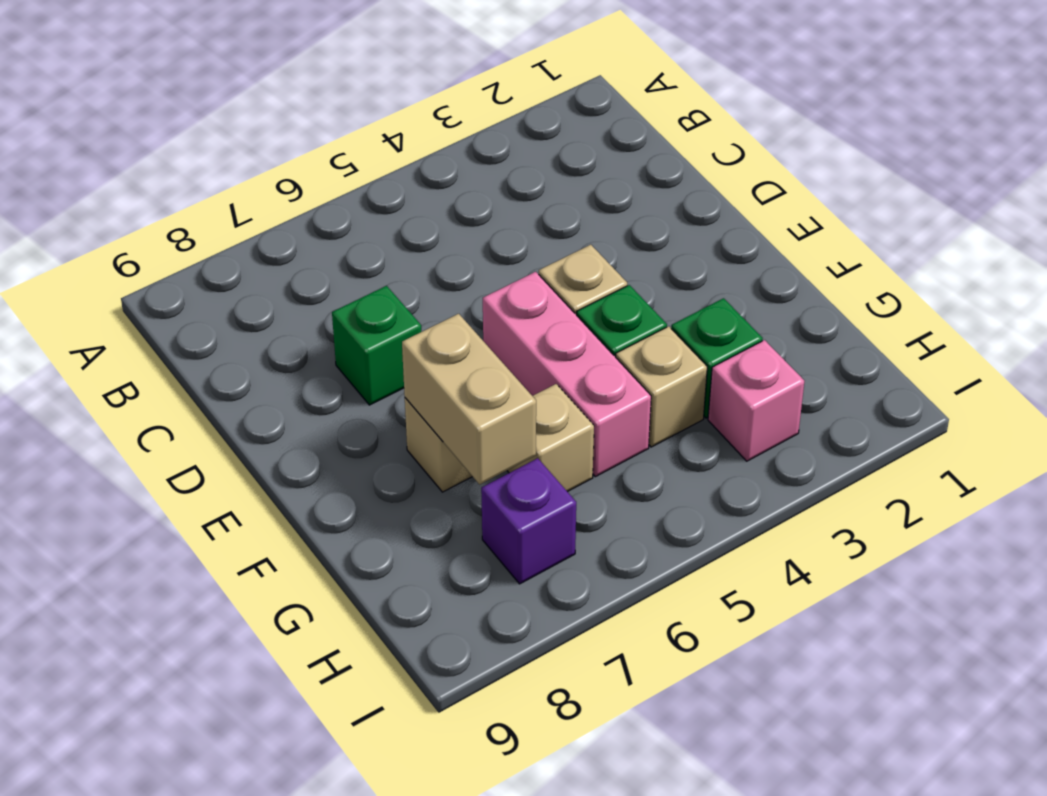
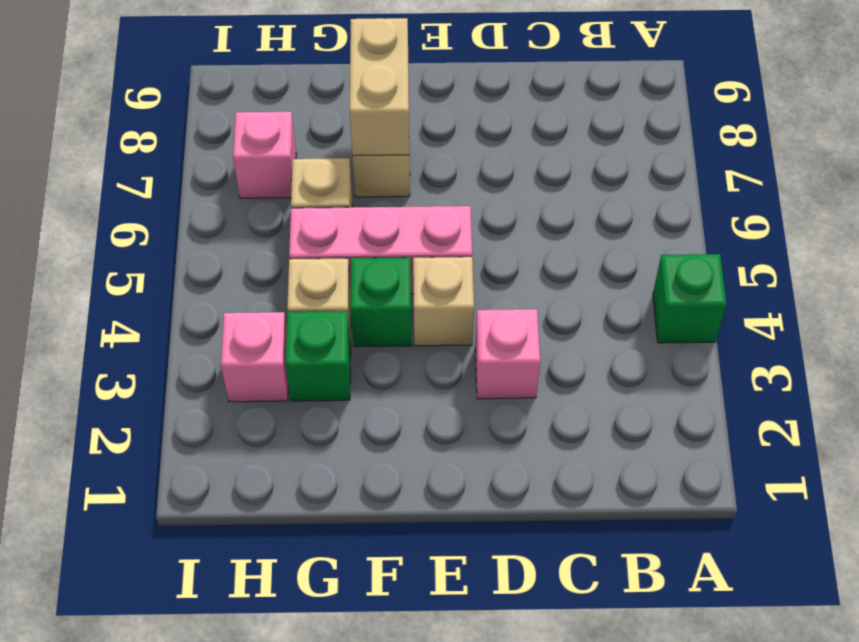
none -> pink 1x1 brick [475,309,540,399]
green 1x1 brick [332,286,421,405] -> green 1x1 brick moved to [653,254,726,343]
tan 1x2 brick [402,314,536,485] -> tan 1x2 brick turned to [350,18,409,156]
purple 1x1 brick [481,458,576,584] -> pink 1x1 brick [233,112,296,198]

